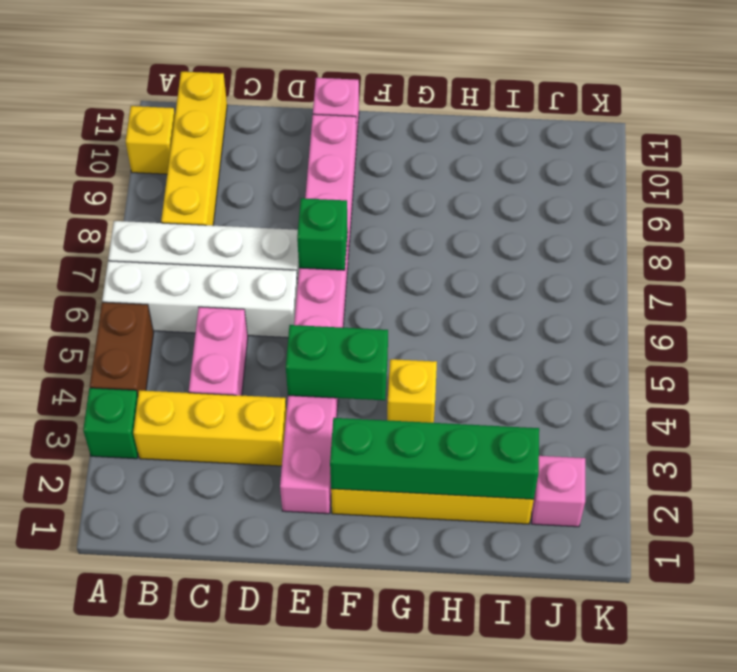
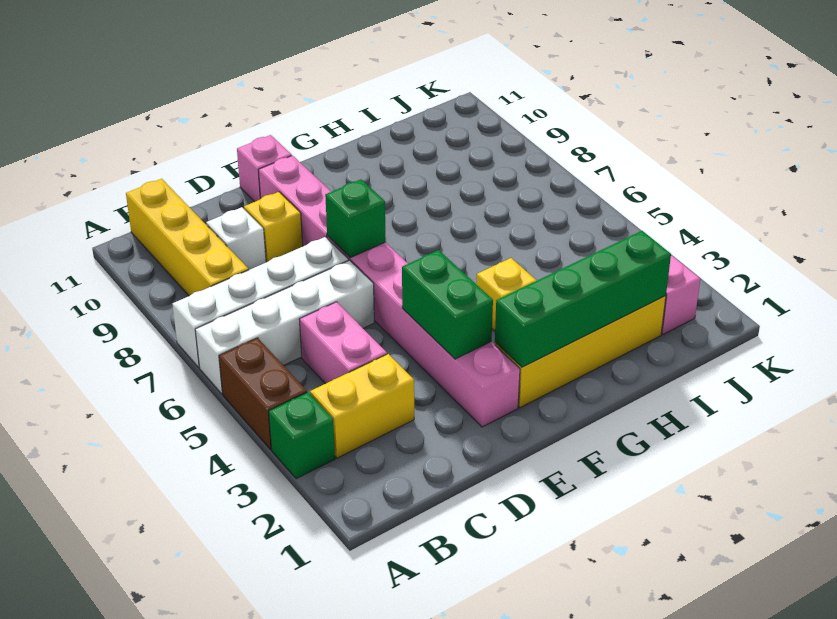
yellow 1x1 brick [126,106,175,174] -> yellow 1x1 brick moved to [244,192,303,262]
yellow 1x3 brick [133,390,287,466] -> yellow 1x2 brick [310,354,414,458]
none -> white 1x1 brick [206,207,266,270]
green 1x2 brick [286,325,388,400] -> green 1x2 brick turned to [402,250,493,359]

